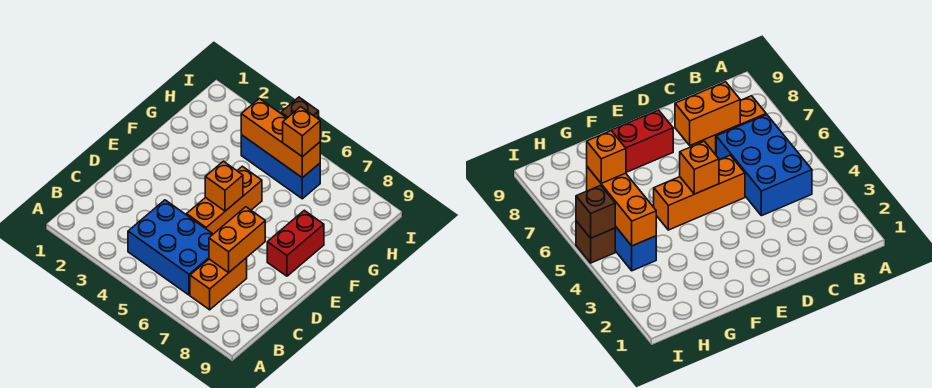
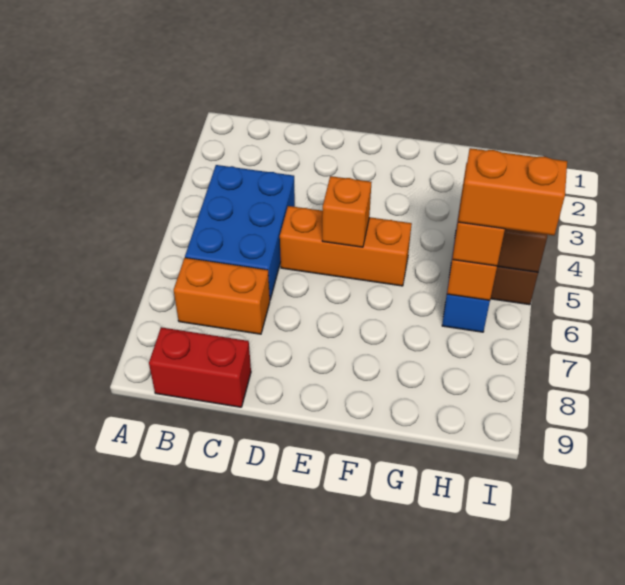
orange 1x2 brick [209,207,265,273] -> orange 1x2 brick moved to [458,148,567,235]
red 1x2 brick [267,210,324,276] -> red 1x2 brick moved to [149,327,251,407]

